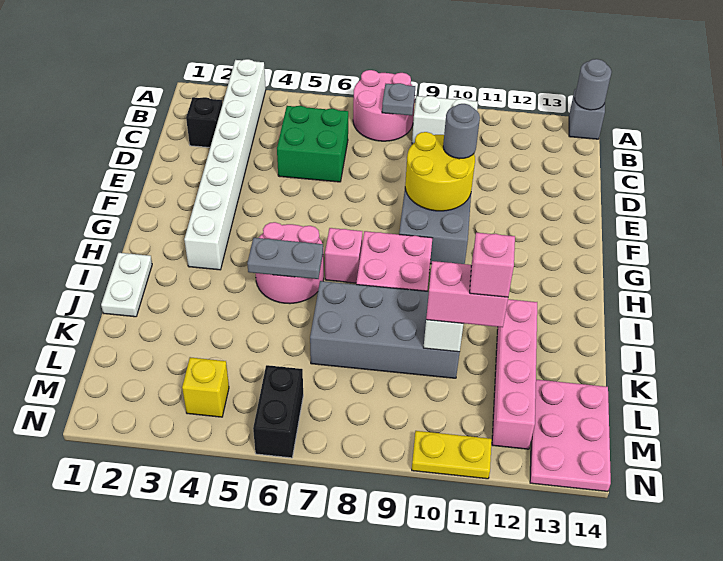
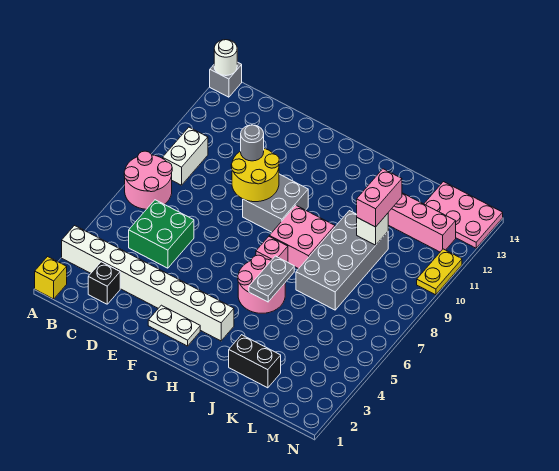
grey 1x1 round brick [575,59,611,110] -> white 1x1 round brick [214,40,237,76]
grey 1x1 plate [382,83,415,116] -> none
white 1x2 plate [101,253,152,317] -> white 1x2 plate moved to [148,305,200,346]
pink 1x1 brick [470,233,515,297] -> none
yellow 1x1 brick [182,357,229,417] -> yellow 1x1 brick moved to [35,257,67,299]
black 1x2 brick [253,365,303,458] -> black 1x2 brick moved to [229,335,281,388]

